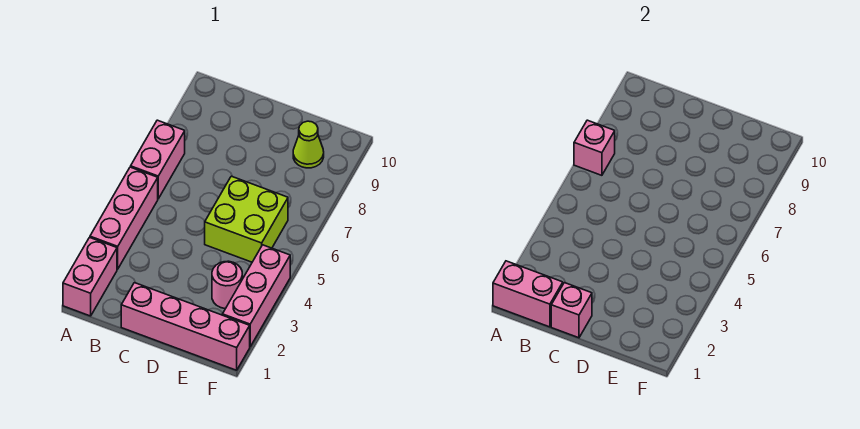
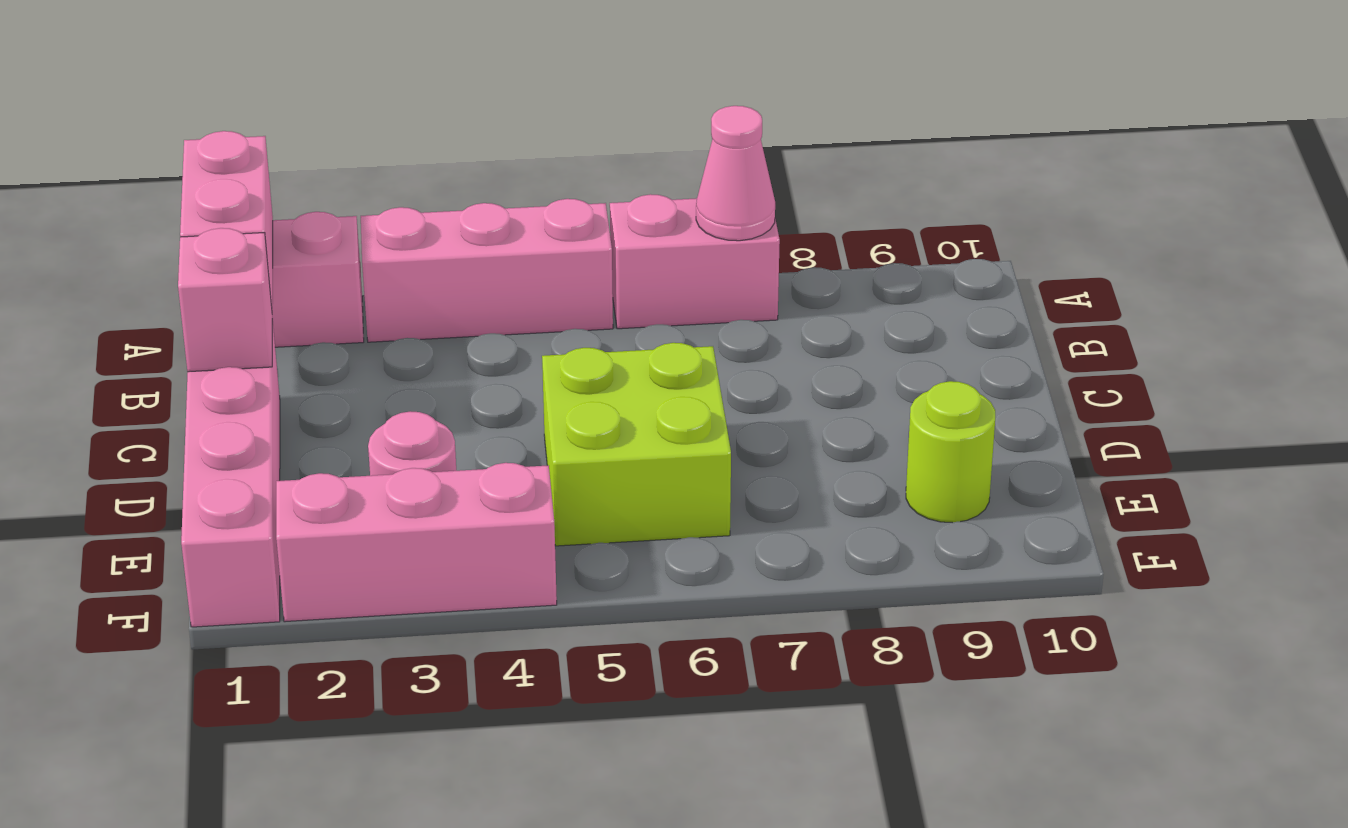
pink 1x1 brick [574,120,615,175] -> pink 1x1 cone [696,106,775,241]
lime 1x1 cone [293,121,324,168] -> lime 1x1 round brick [906,381,995,523]

